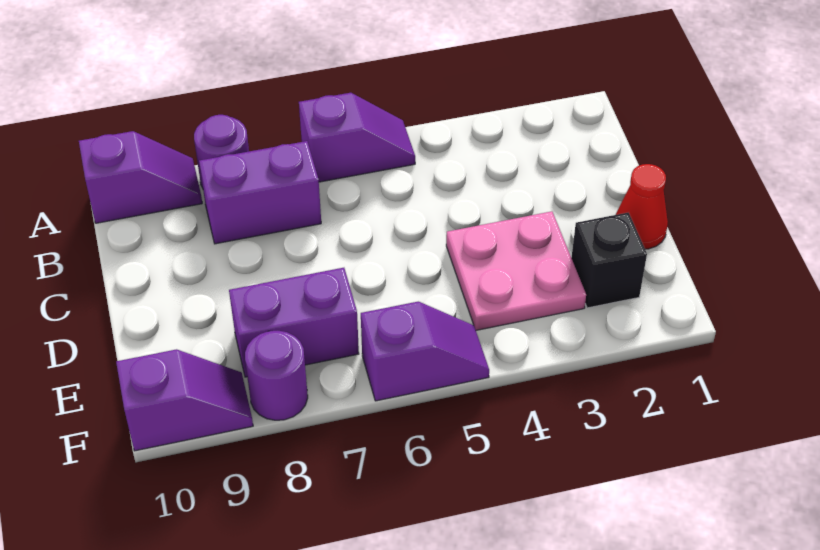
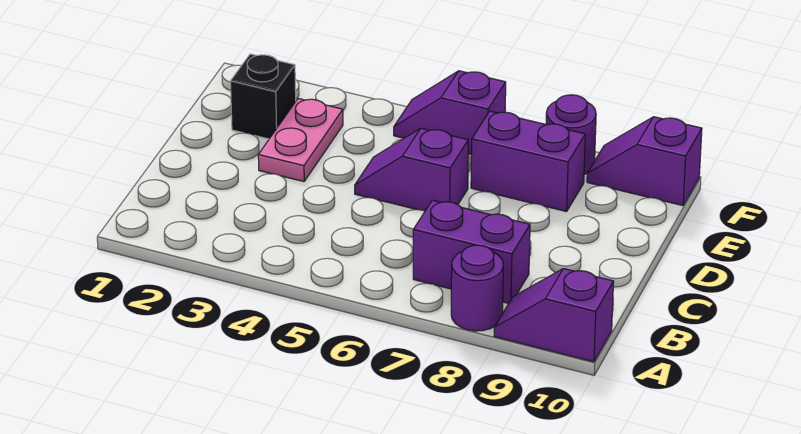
purple 1x2 slope [299,93,415,182] -> purple 1x2 slope moved to [355,128,468,211]
red 1x1 cone [616,164,668,249] -> none
pink 2x2 plate [446,211,586,330] -> pink 1x2 plate [258,99,343,182]

